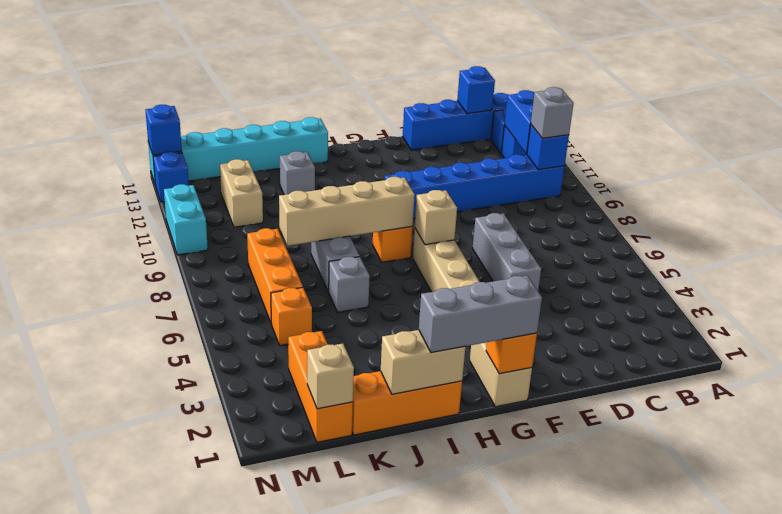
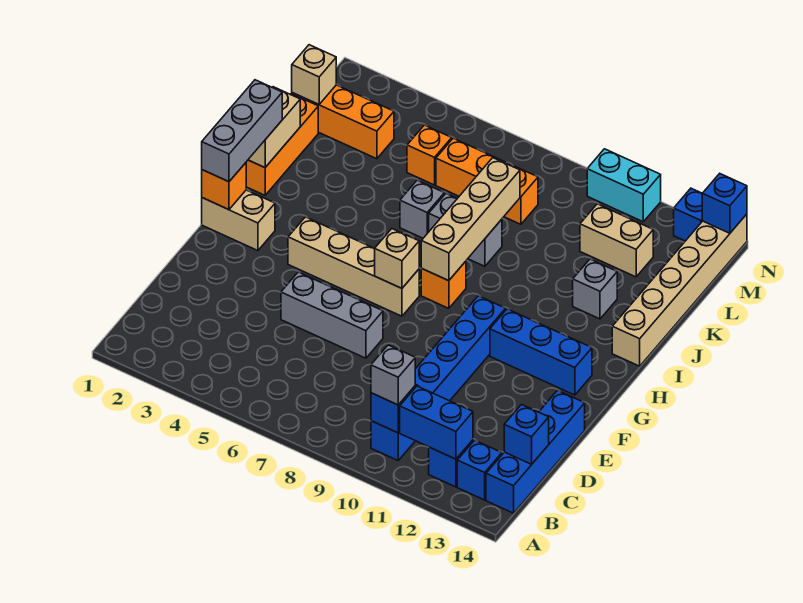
none -> blue 1x3 brick [490,309,592,395]
cyan 1x6 brick [148,117,328,183] -> tan 1x6 brick [612,214,747,366]

